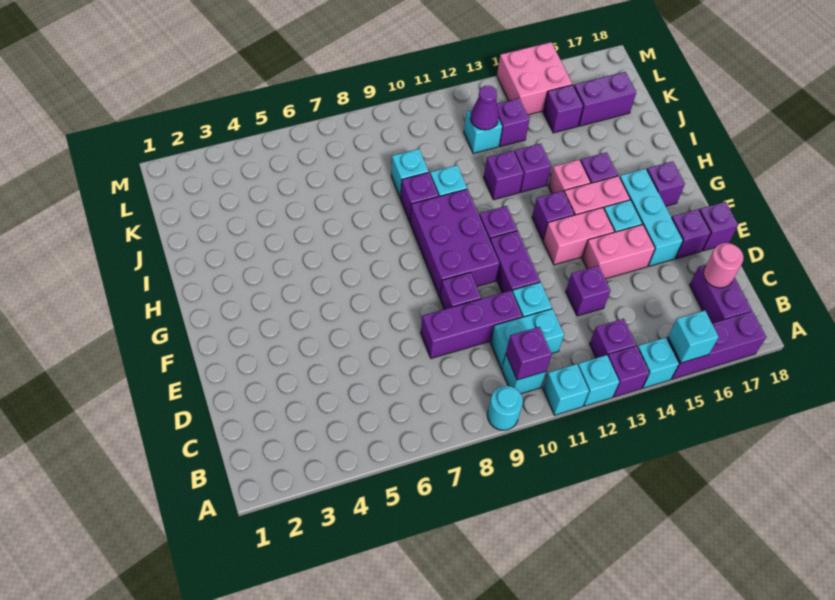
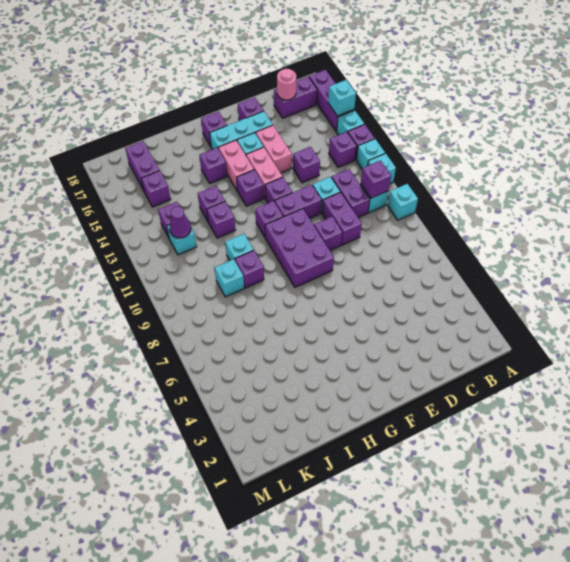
cyan 1x1 round brick [487,386,523,430] -> cyan 1x1 brick [387,184,418,220]
cyan 1x2 brick [491,309,564,368] -> purple 1x2 brick [331,169,370,217]
purple 1x3 brick [421,291,522,358] -> purple 1x2 brick [322,192,362,245]
purple 1x1 brick [699,202,738,251] -> purple 1x1 brick moved to [265,177,292,203]
purple 2x3 brick [410,189,499,297] -> purple 2x3 brick turned to [265,209,334,287]
pink 1x1 brick [549,160,591,194] -> none
pink 2x2 brick [497,42,572,115] -> none

